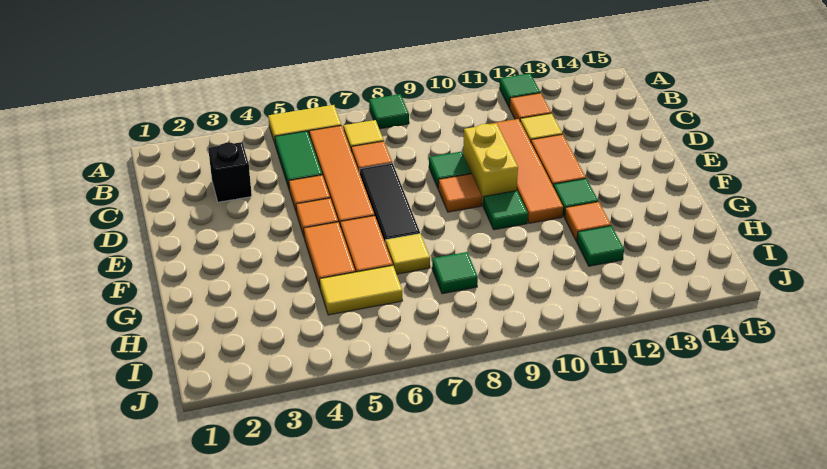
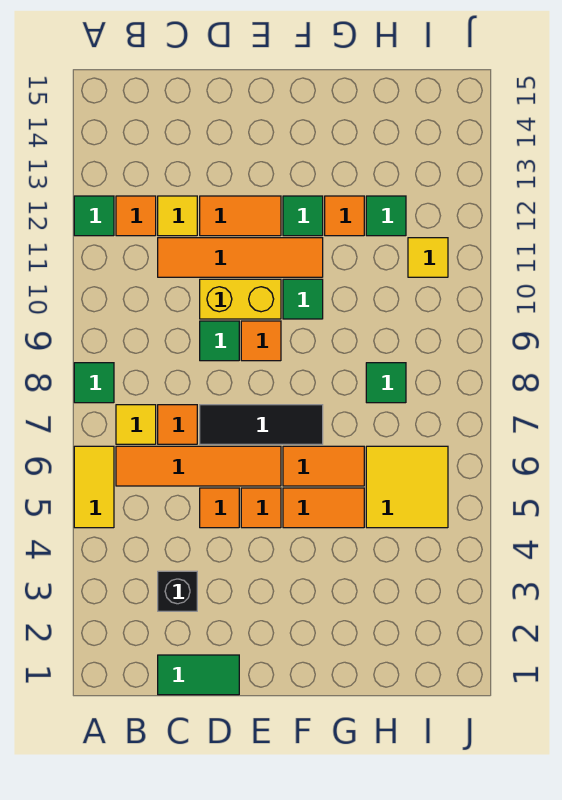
green 1x2 tile [275,131,322,188] -> green 1x2 tile moved to [158,655,239,695]
yellow 1x1 tile [386,234,430,274] -> yellow 1x1 tile moved to [408,238,448,277]
yellow 1x2 tile [320,266,402,315] -> yellow 2x2 tile [366,446,448,528]

